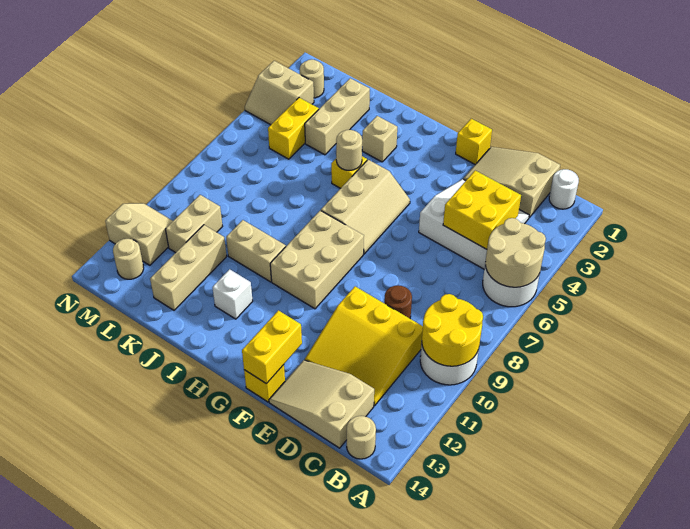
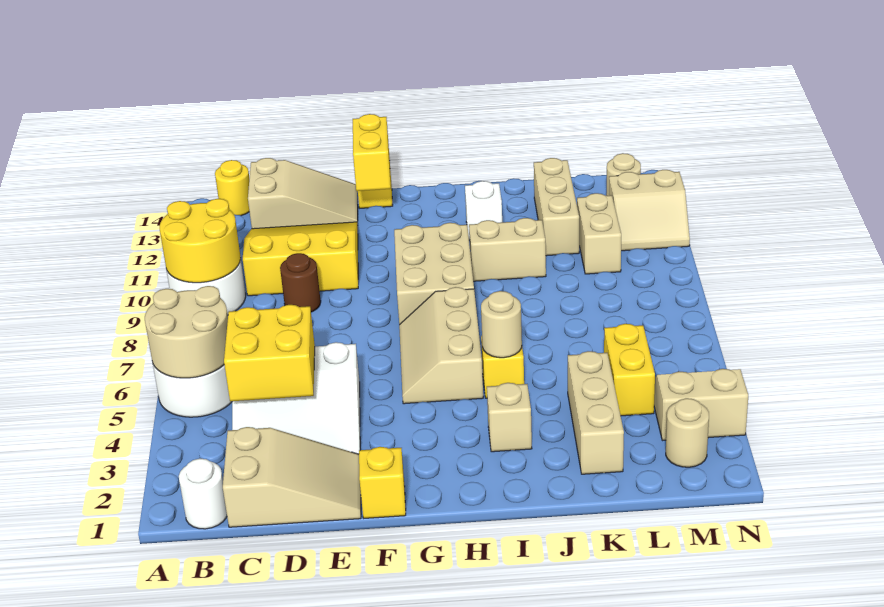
tan 1x1 round brick [347,416,376,459] -> yellow 1x1 round brick [215,160,249,216]

